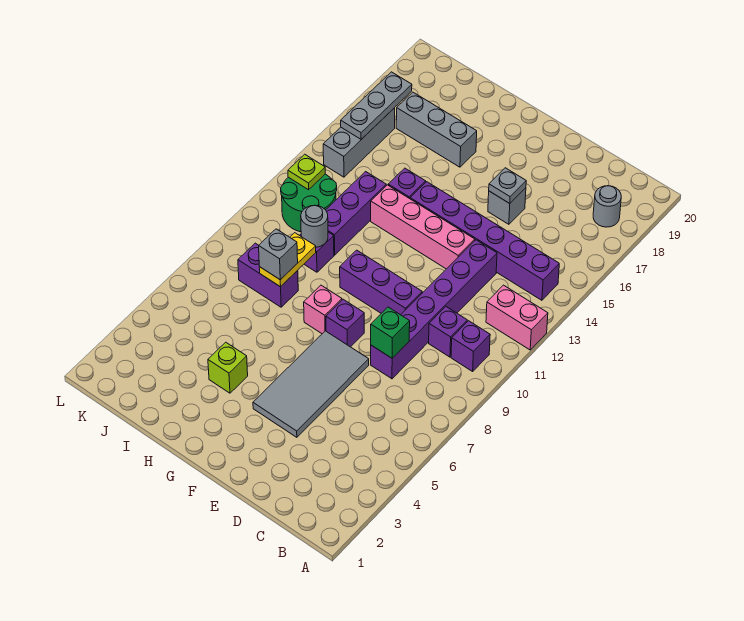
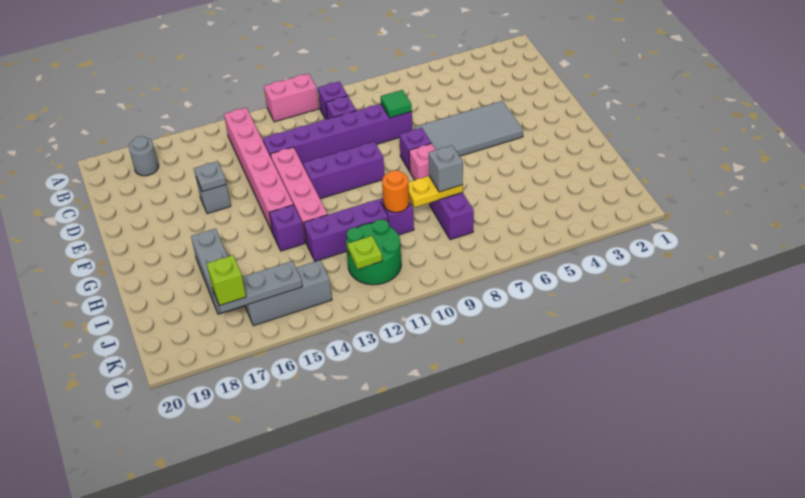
pink 1x2 brick [486,285,548,350] -> pink 1x2 brick turned to [264,74,319,122]
purple 1x6 brick [410,182,559,300] -> pink 1x6 brick [224,108,293,233]
green 1x1 brick [371,307,410,358] -> green 1x1 tile [381,90,412,118]
purple 1x3 brick [340,250,422,315] -> purple 1x3 brick turned to [303,142,385,199]
lime 1x1 brick [208,342,248,393] -> lime 1x1 brick moved to [207,255,246,306]
grey 1x1 round brick [301,205,328,247] -> orange 1x1 round brick [382,170,409,212]

